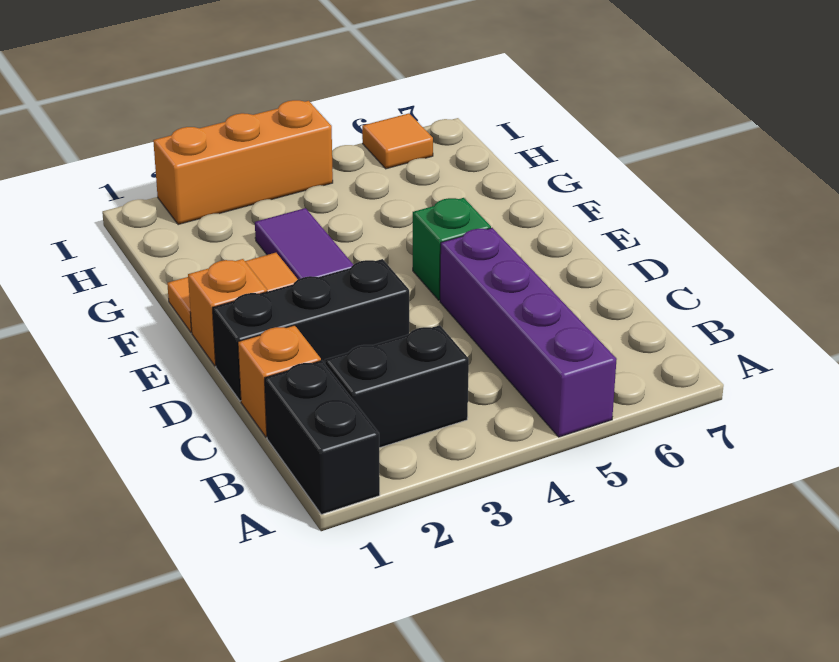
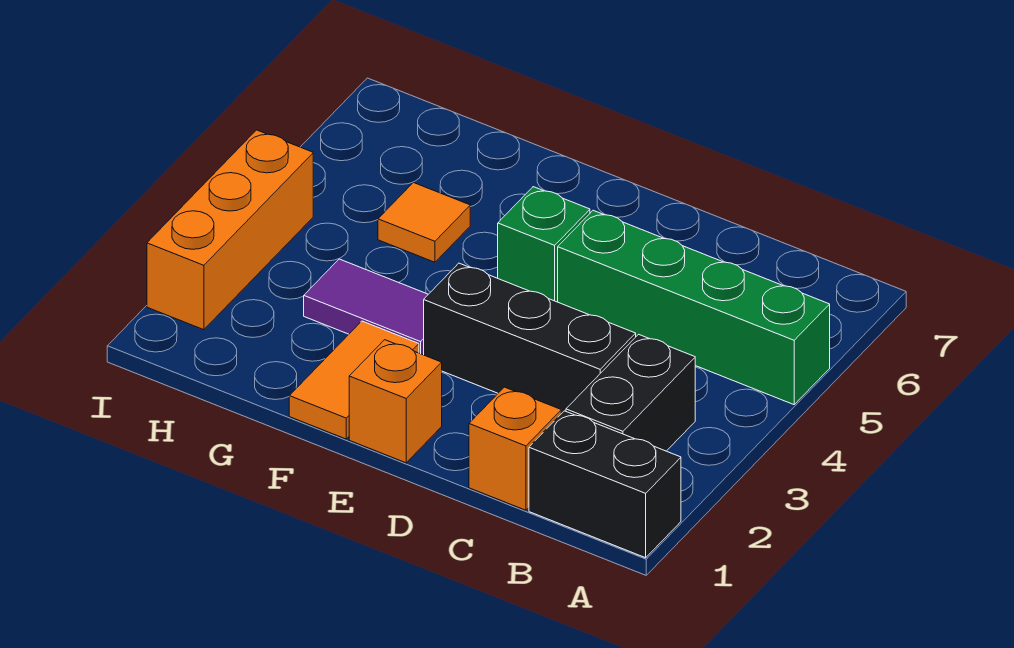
purple 1x4 brick [440,228,617,437] -> green 1x4 brick [558,210,830,405]
black 1x3 brick [213,259,409,401] -> black 1x3 brick turned to [424,263,636,414]
orange 1x1 tile [362,113,433,169] -> orange 1x1 tile moved to [378,183,470,262]

